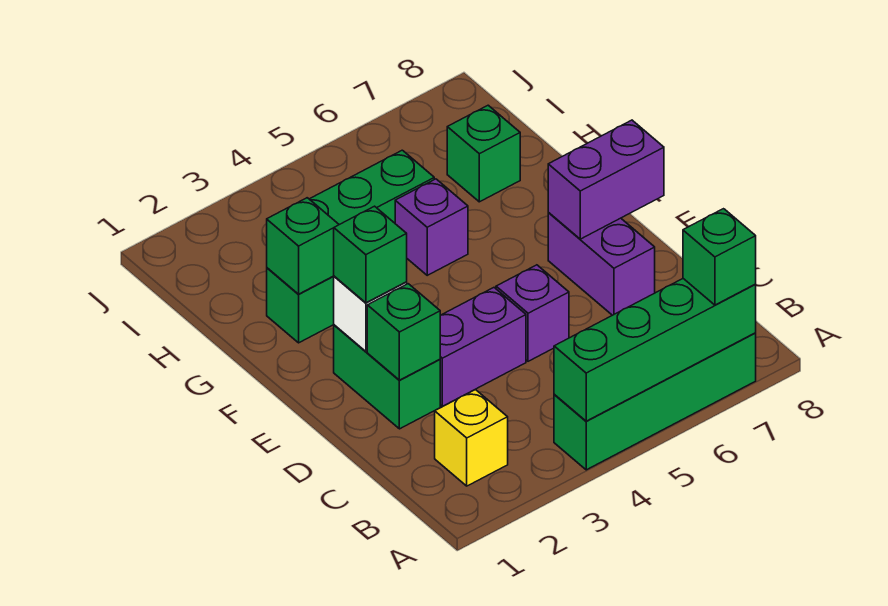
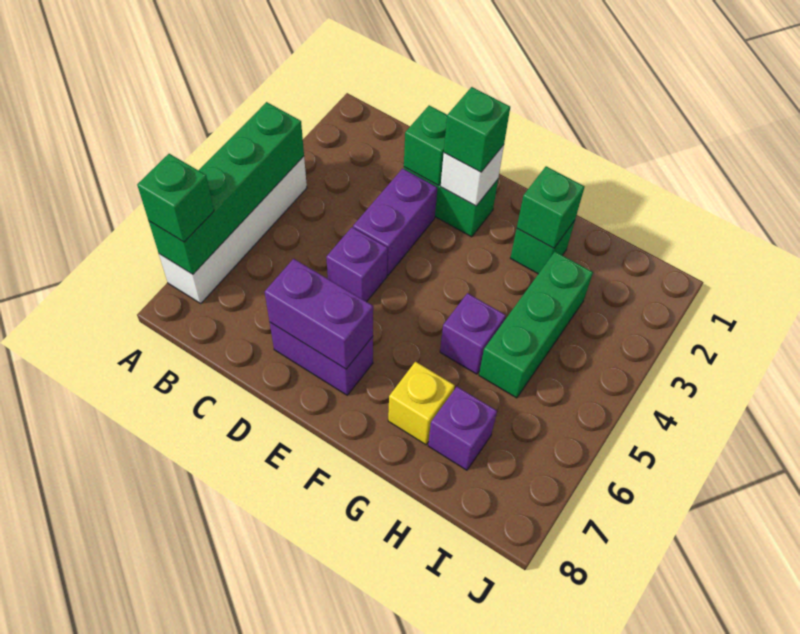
green 1x4 brick [554,333,756,470] -> white 1x4 brick [159,156,307,303]
yellow 1x1 brick [435,390,508,486] -> yellow 1x1 brick moved to [388,362,455,445]
purple 1x2 brick [548,120,664,239] -> purple 1x2 brick turned to [265,259,373,369]
green 1x1 brick [447,105,520,202] -> purple 1x1 brick [428,387,497,470]

